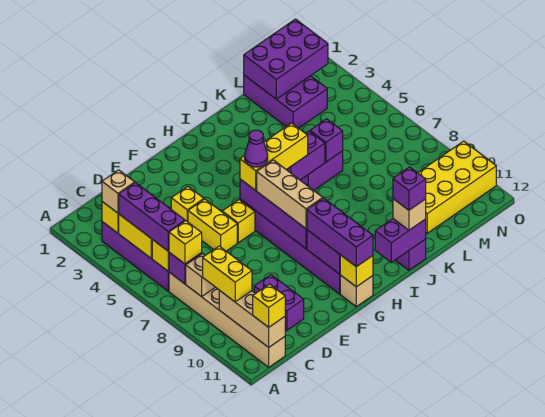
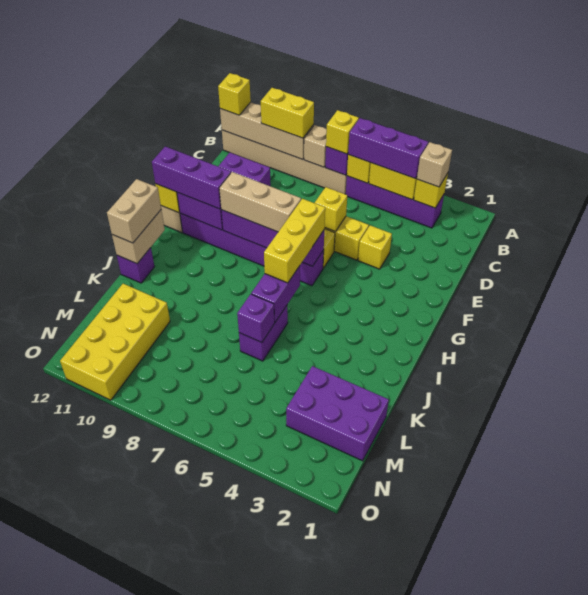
tan 1x3 brick [219,290,285,347] -> tan 1x4 brick [220,102,314,160]
none -> yellow 1x1 brick [315,187,347,232]
purple 1x1 cone [245,130,268,167] -> none
purple 1x2 brick [375,219,426,262] -> tan 1x2 brick [112,210,165,264]
tan 1x1 brick [393,199,426,230] -> tan 1x2 brick [107,179,161,243]
purple 1x1 brick [393,167,426,210] -> none
purple 2x3 brick [244,19,328,99] -> none

